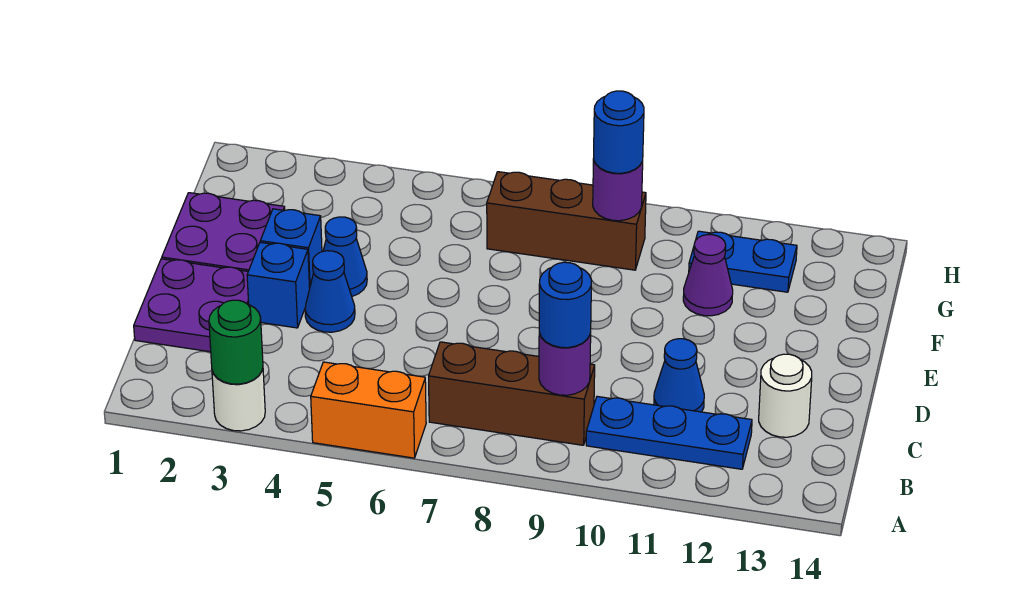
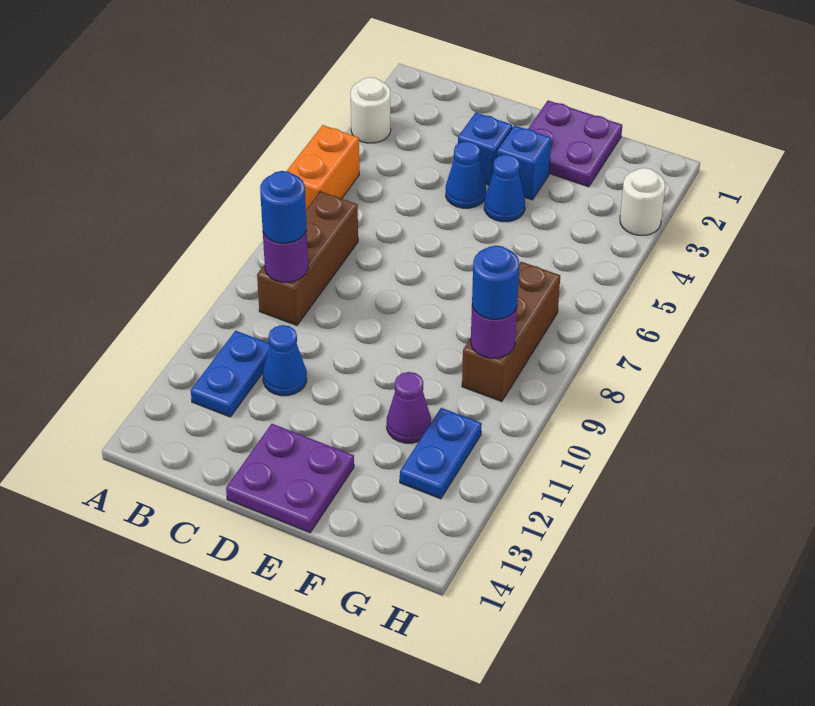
green 1x1 round brick [209,300,263,384] -> none
blue 1x3 plate [586,396,752,469] -> blue 1x2 plate [191,331,270,417]
purple 2x2 plate [134,259,249,352] -> purple 2x2 plate moved to [226,424,354,533]
white 1x1 round brick [759,354,812,437] -> white 1x1 round brick moved to [620,168,665,235]

